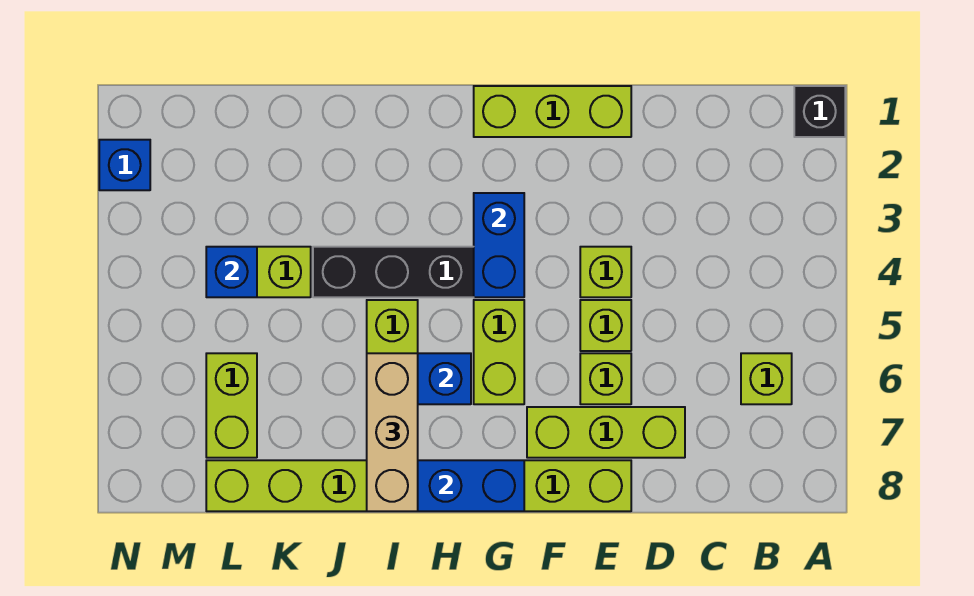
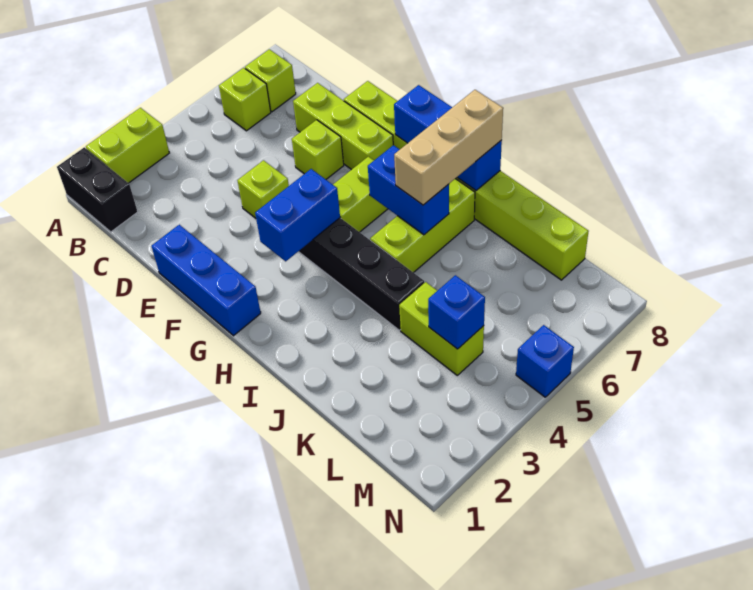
black 1x1 brick [794,86,845,137] -> black 1x2 brick [57,147,138,232]
lime 1x3 brick [474,86,631,137] -> blue 1x3 brick [152,225,261,336]
lime 1x1 brick [580,300,631,351] -> lime 1x1 brick moved to [245,49,296,112]
lime 1x2 brick [206,353,257,458] -> lime 1x2 brick moved to [86,108,169,183]
blue 1x1 brick [99,140,150,190] -> blue 1x1 brick moved to [516,325,574,397]

